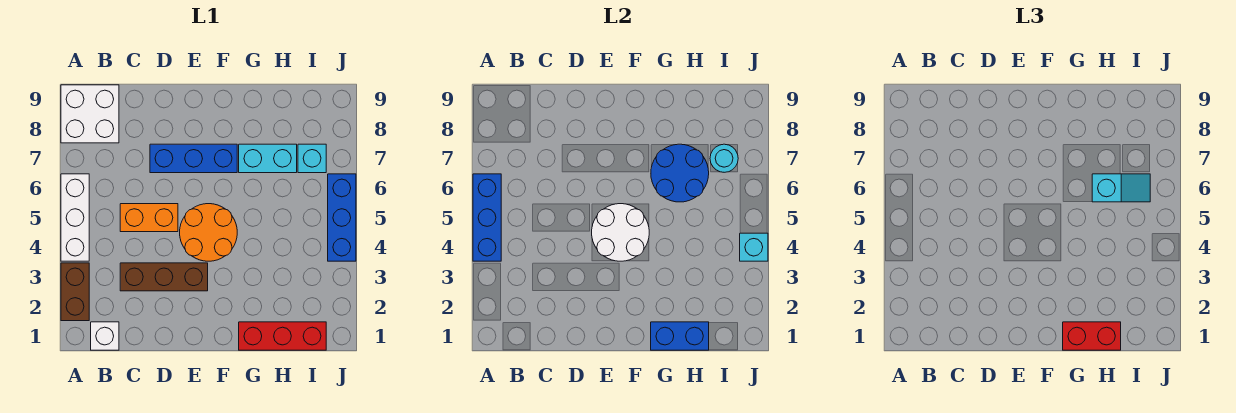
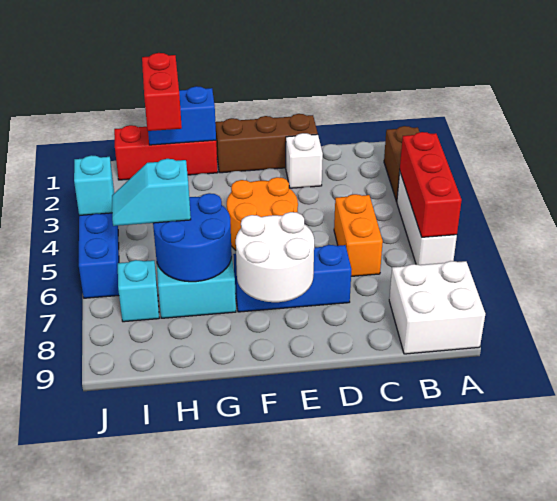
blue 1x3 brick [473,174,501,261] -> red 1x3 brick [399,132,462,237]
white 1x1 brick [91,322,119,350] -> white 1x1 brick moved to [286,133,323,188]
brown 1x3 brick [120,263,208,291] -> brown 1x3 brick moved to [215,114,318,173]
orange 1x2 brick [120,204,178,232] -> orange 1x2 brick turned to [334,194,383,276]
white 2x2 round brick [592,204,649,261] -> white 2x2 round brick moved to [236,212,314,302]
red 1x2 brick [1063,322,1121,350] -> red 1x2 brick turned to [142,53,182,131]
cyan 1x1 round brick [710,144,738,172] -> none

